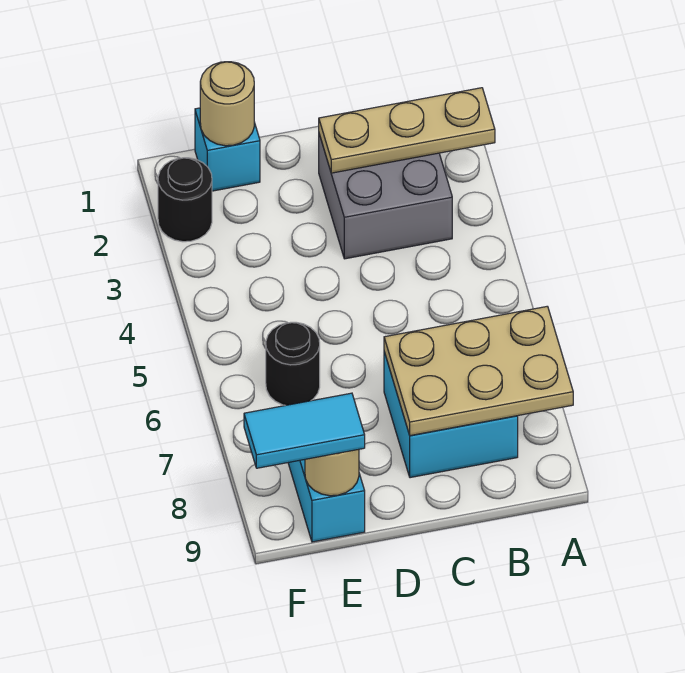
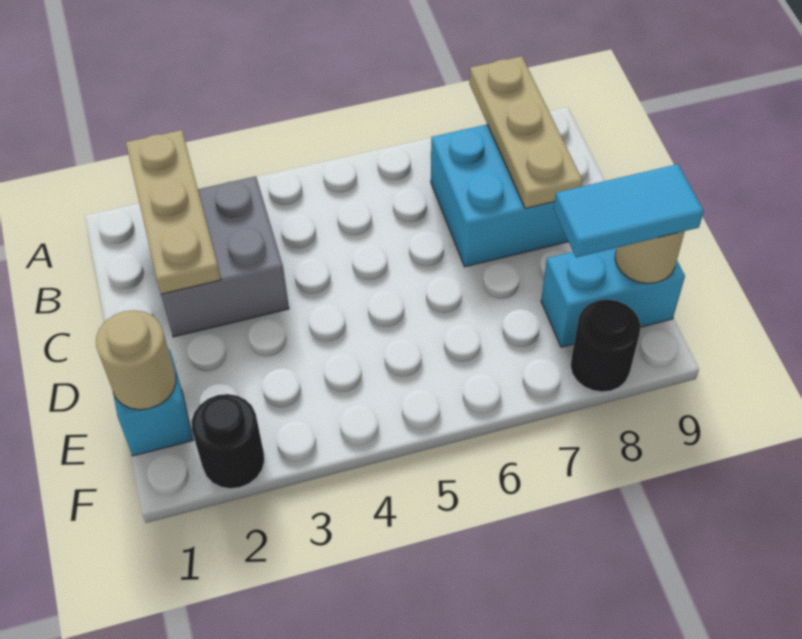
tan 2x3 plate [384,306,573,436] -> tan 1x3 plate [469,56,582,208]
black 1x1 round brick [266,322,320,405] -> black 1x1 round brick moved to [570,299,641,392]
cyan 1x2 tile [244,393,365,468] -> cyan 1x2 tile turned to [554,164,704,257]

